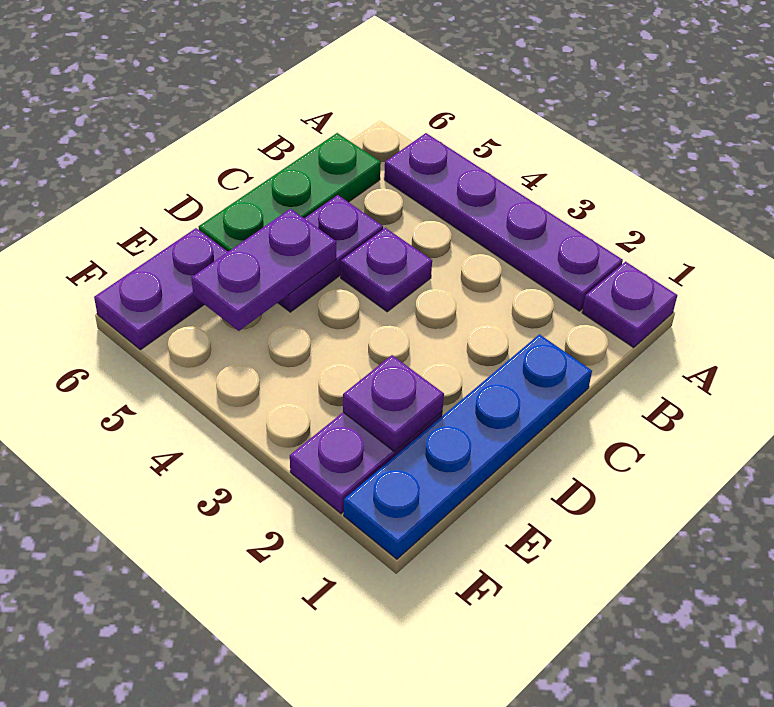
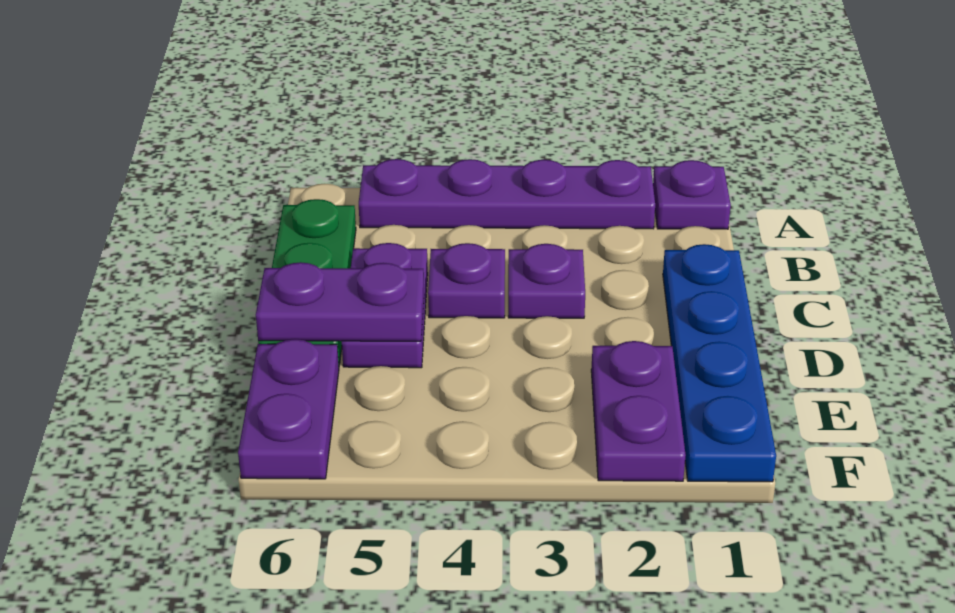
purple 1x2 plate [191,209,336,331] -> purple 1x2 plate turned to [256,262,424,341]
purple 1x1 plate [343,355,444,451] -> purple 1x1 plate moved to [508,244,585,318]

